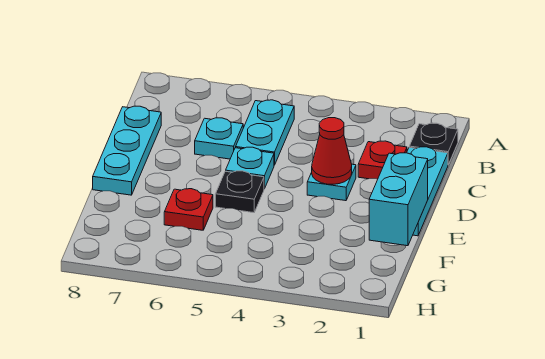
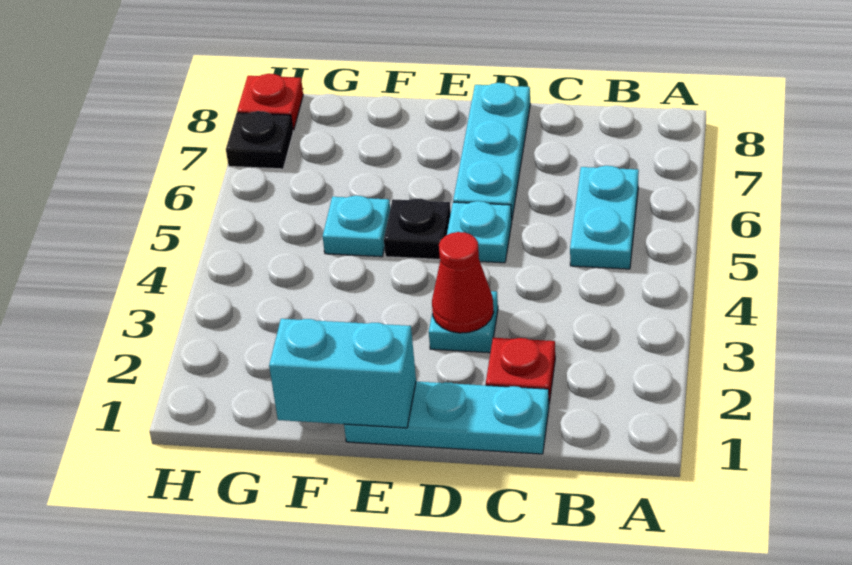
black 1x1 plate [409,123,458,165] -> black 1x1 plate moved to [226,111,293,169]
cyan 1x2 plate [236,100,294,165] -> cyan 1x2 plate turned to [570,166,639,269]
cyan 1x1 plate [195,118,243,159] -> cyan 1x1 plate moved to [323,196,390,257]
cyan 1x3 plate [93,106,161,195] -> cyan 1x3 plate turned to [453,83,530,218]
red 1x1 plate [164,189,213,230] -> red 1x1 plate moved to [237,74,303,130]

